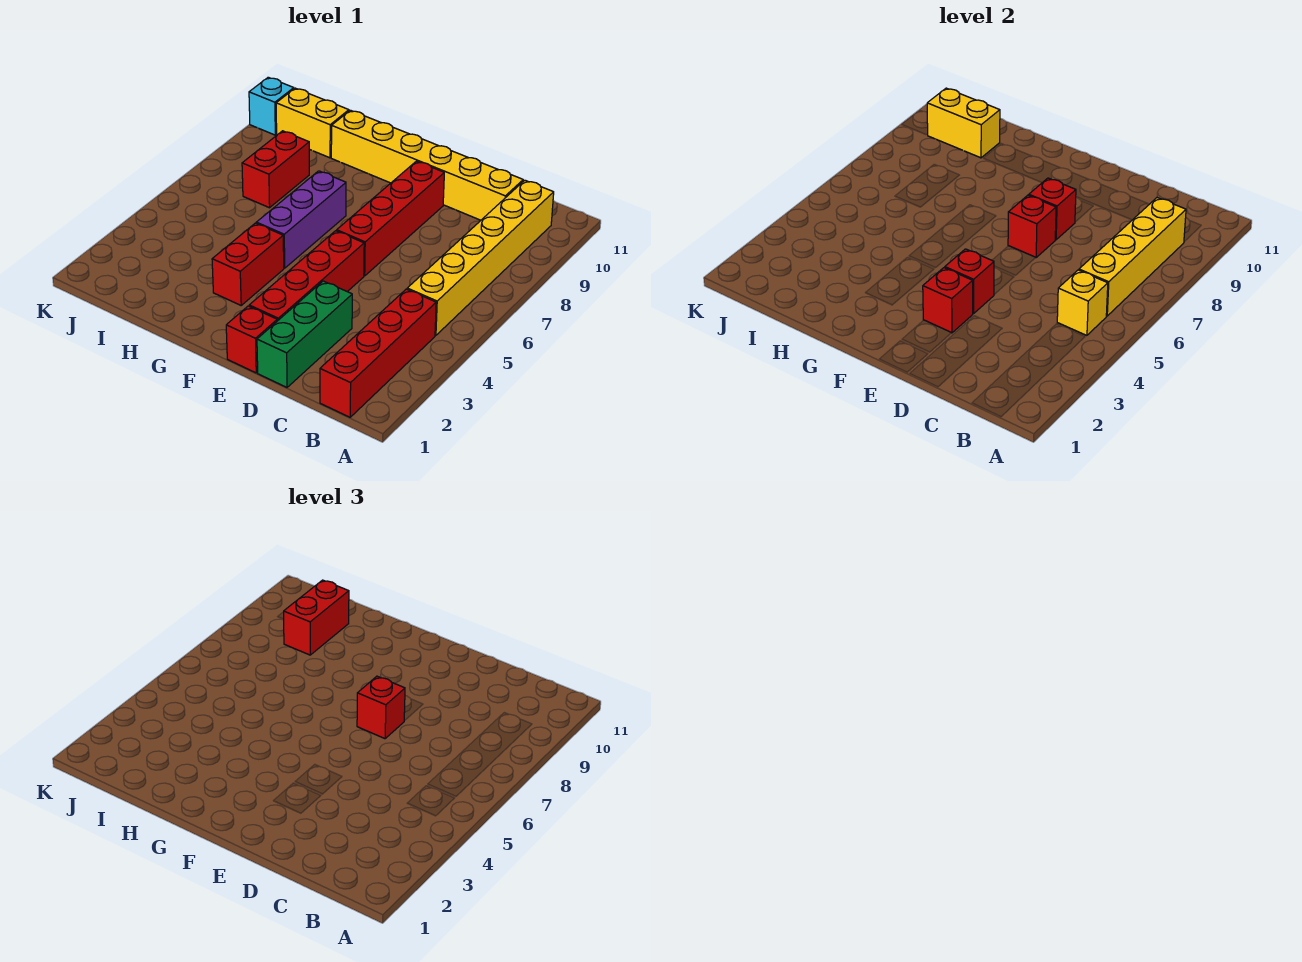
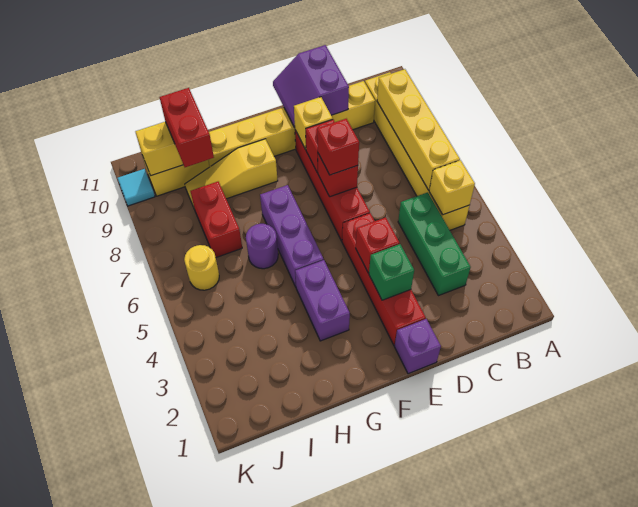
red 1x4 brick [320,289,436,417] -> none
green 1x3 brick [257,281,352,387] -> green 1x3 brick moved to [398,192,471,296]
none -> purple 2x2 slope [273,45,349,127]
red 1x1 brick [226,306,277,373] -> purple 1x1 brick [395,319,441,374]
red 1x1 brick [923,268,973,333] -> green 1x1 brick [369,244,414,300]
none -> yellow 1x1 brick [294,97,333,149]
red 1x2 brick [212,223,284,305] -> purple 1x2 brick [295,260,350,341]
none -> yellow 1x3 slope [185,139,278,207]
none -> purple 1x1 round brick [246,224,278,269]
none -> yellow 1x1 round brick [184,245,219,290]
cyan 1x1 brick [249,77,294,135] -> cyan 1x1 tile [118,169,155,206]

